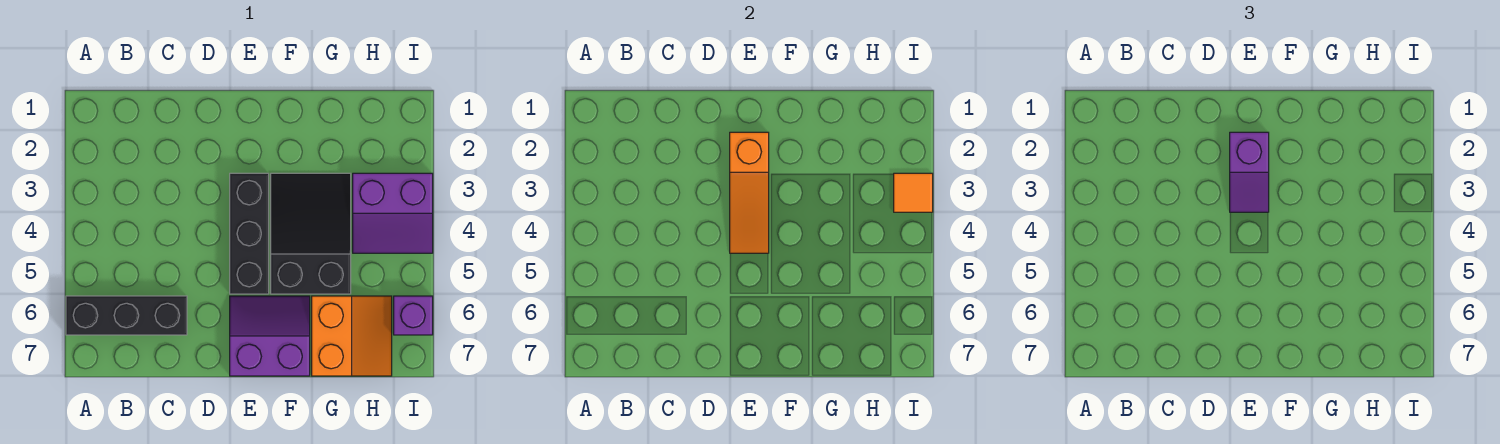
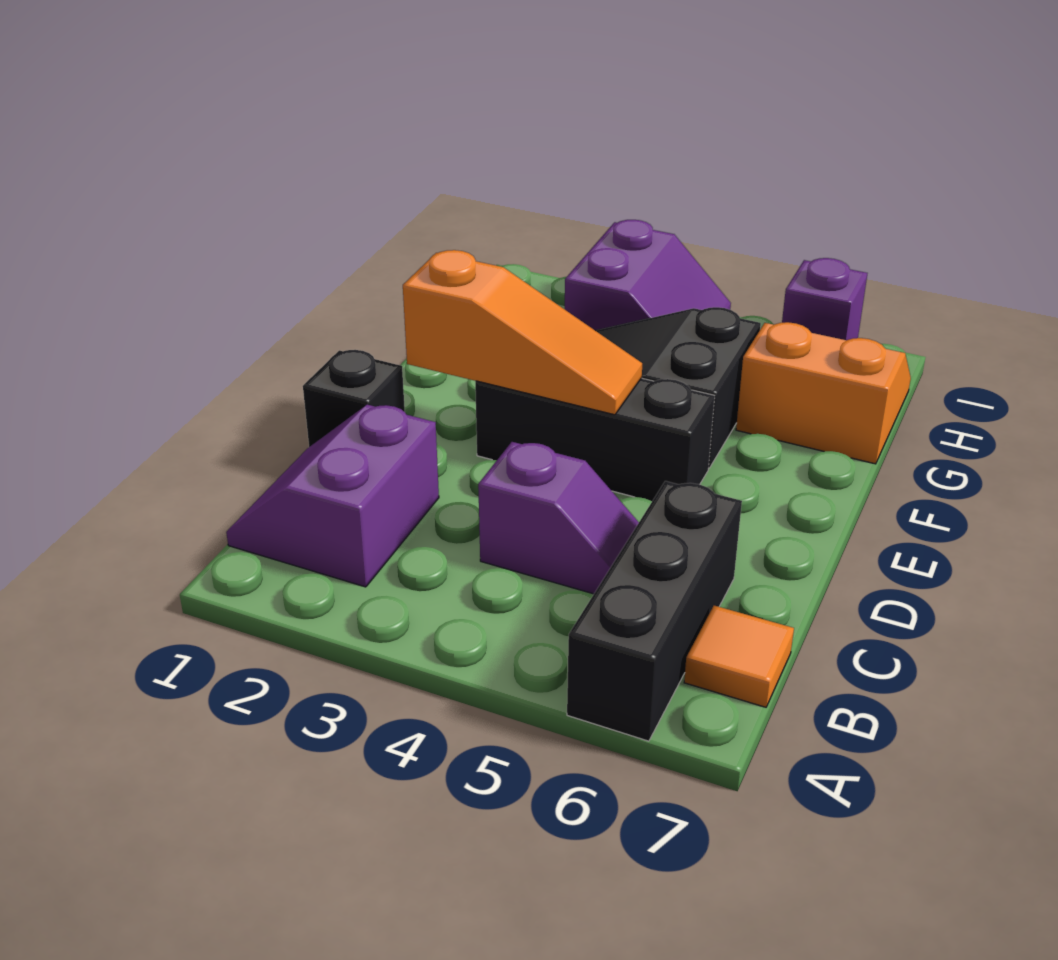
none -> black 1x1 brick [303,350,405,447]
purple 1x2 slope [1230,132,1269,212] -> purple 1x2 slope moved to [478,442,639,594]
purple 2x2 slope [230,296,310,376] -> purple 2x2 slope moved to [226,405,439,587]
orange 1x1 tile [894,173,933,212] -> orange 1x1 tile moved to [684,606,794,707]

